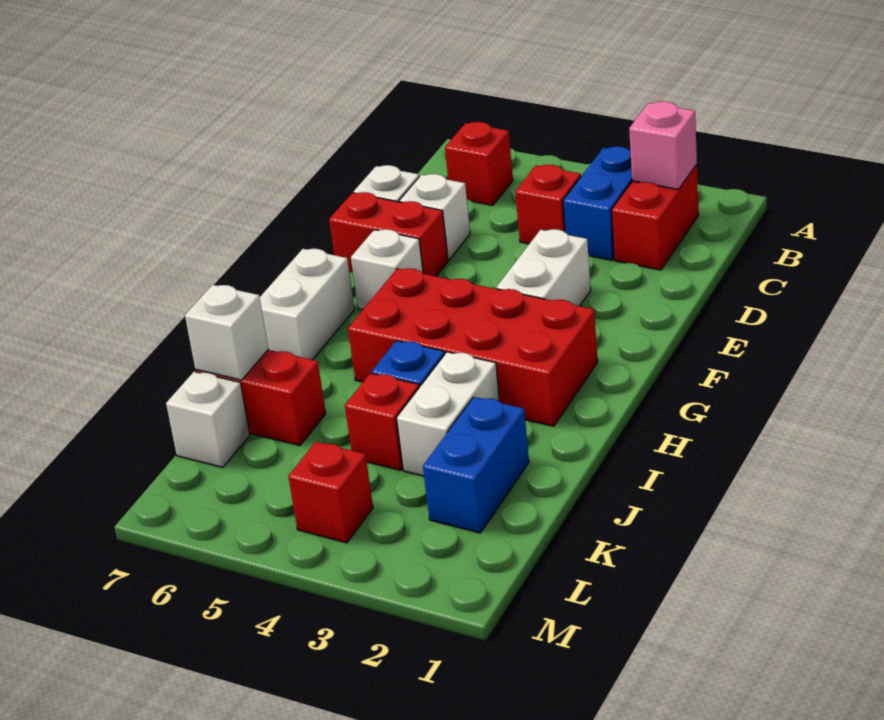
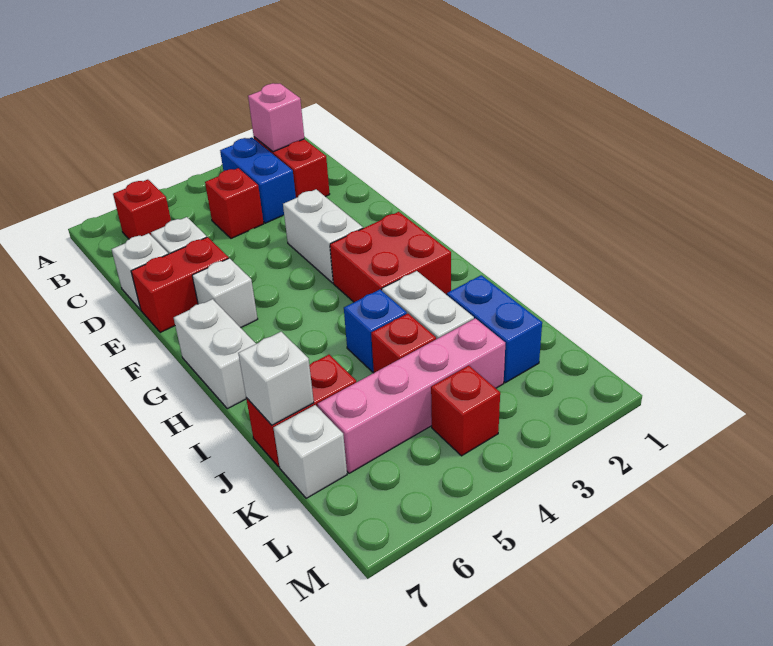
red 2x4 brick [348,268,598,426] -> red 2x2 brick [330,212,451,302]
none -> pink 1x4 brick [317,318,505,473]

